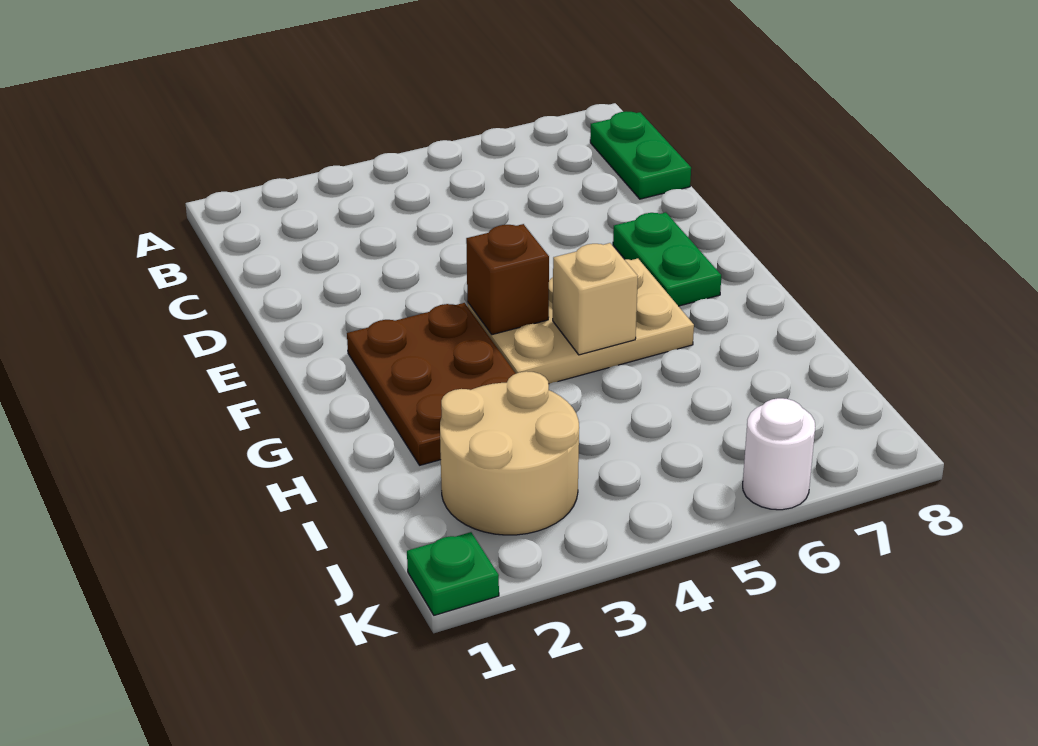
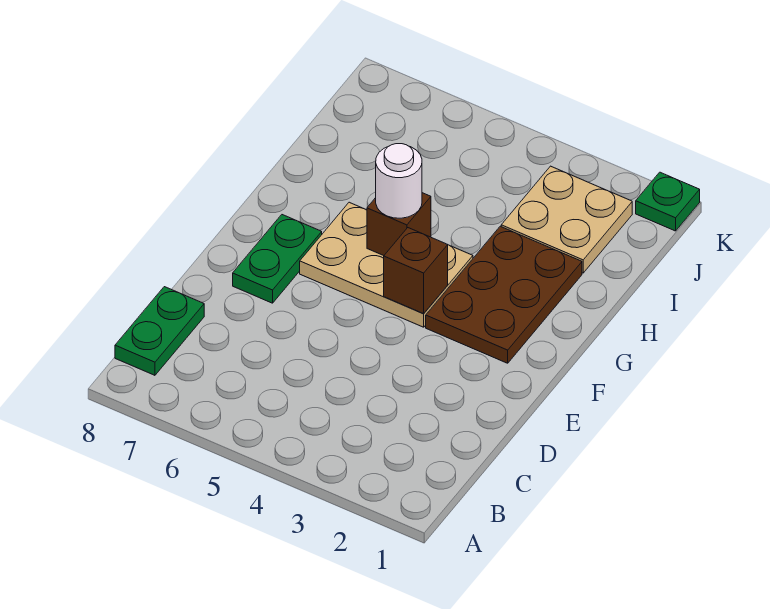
tan 1x1 brick [553,243,638,355] -> brown 1x1 brick [367,193,431,256]
tan 2x2 round brick [440,371,579,535] -> tan 2x2 plate [501,166,632,273]
white 1x1 round brick [743,398,815,510] -> white 1x1 round brick moved to [376,144,422,218]

